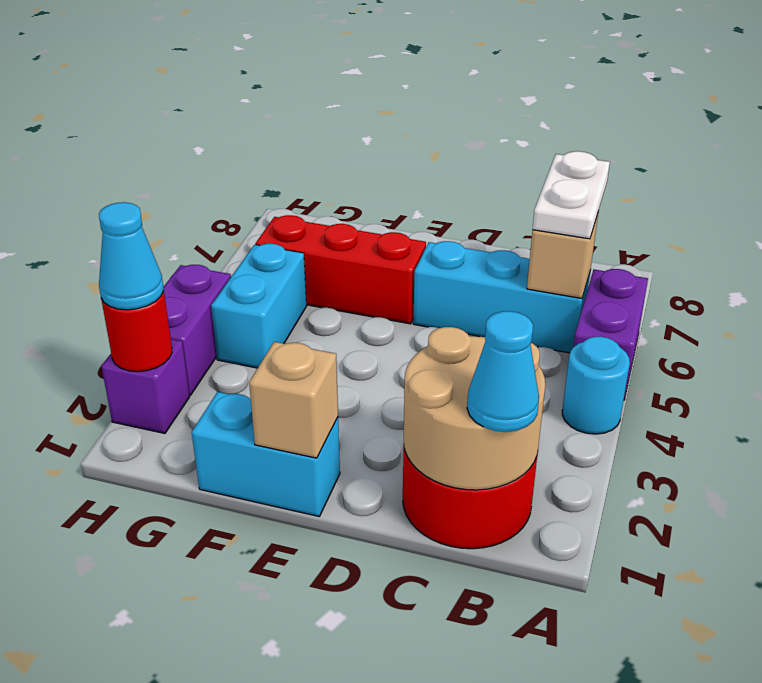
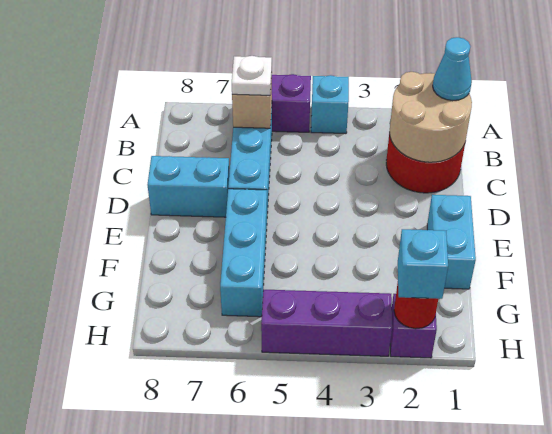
cyan 1x1 round brick [562,336,630,434] -> cyan 1x1 brick [311,75,349,134]
white 1x2 plate [533,151,610,239] -> white 1x1 plate [232,56,272,95]
tan 1x1 brick [249,342,338,458] -> none
red 1x3 brick [255,215,426,324] -> cyan 1x3 brick [220,189,267,317]
cyan 1x2 brick [211,244,306,368] -> cyan 1x2 brick moved to [148,156,229,217]
cyan 1x1 cone [99,202,163,310] -> cyan 1x1 brick [398,229,448,299]
purple 1x2 brick [163,265,231,395] -> purple 1x3 brick [261,289,392,356]

